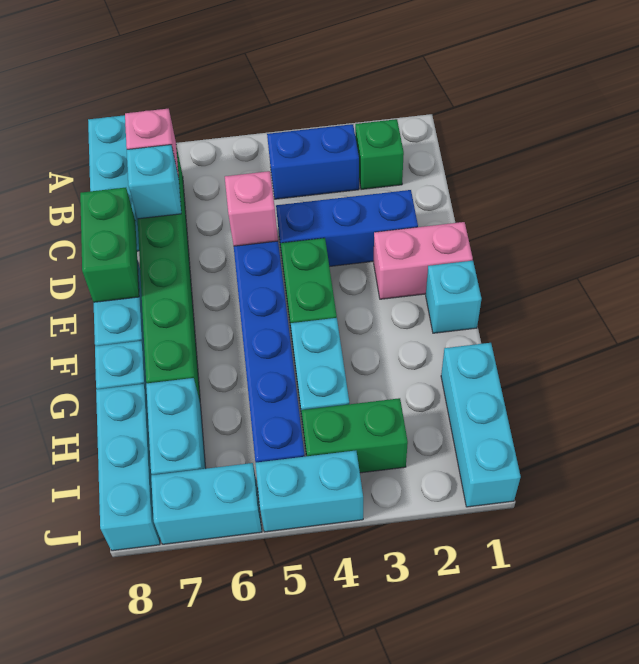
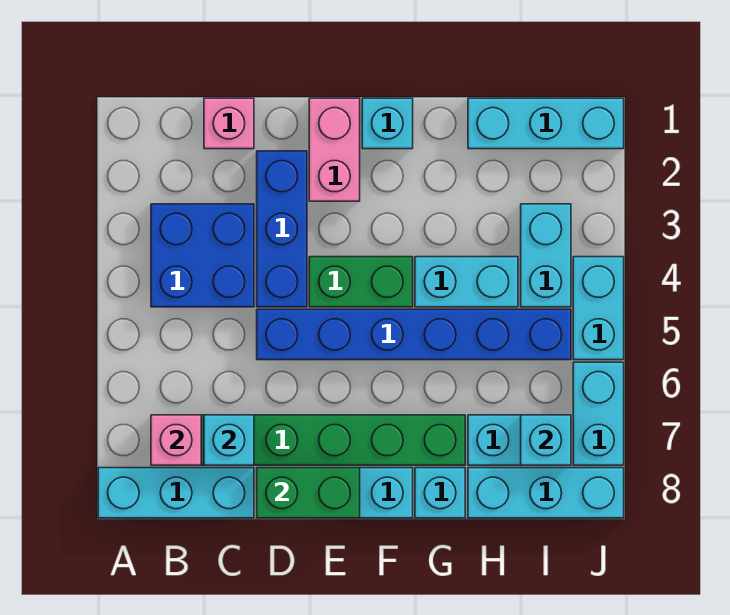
green 1x1 brick [355,119,404,190] -> none
blue 1x2 brick [267,124,359,199] -> blue 2x2 brick [151,204,254,307]
pink 1x1 brick [225,171,278,246] -> pink 1x1 brick moved to [204,98,254,149]
green 1x2 brick [301,398,408,473] -> cyan 1x2 brick [521,204,571,307]
none -> cyan 1x1 brick [521,415,571,465]

